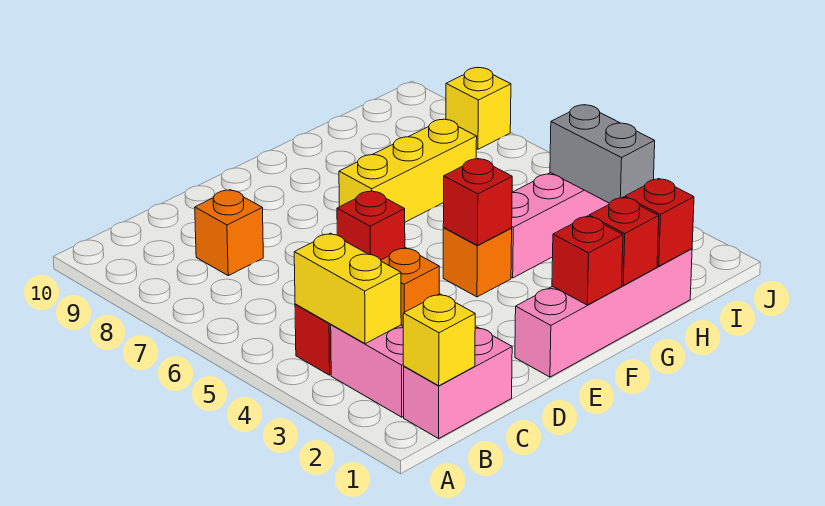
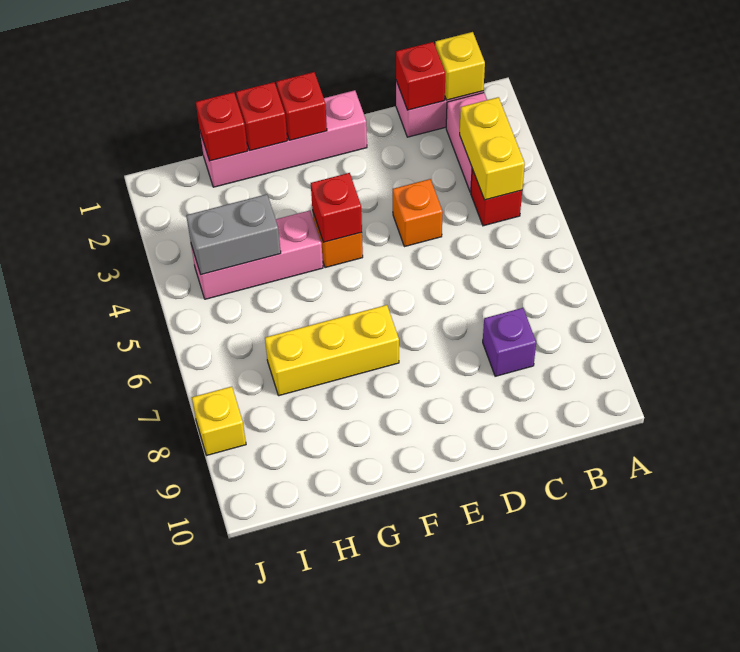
orange 1x1 brick [195,190,263,276] -> purple 1x1 brick [483,308,536,376]
red 1x1 brick [337,191,405,260] -> red 1x1 brick moved to [396,42,445,110]
grey 1x2 brick [550,105,655,203] -> grey 1x2 brick turned to [186,194,281,275]

